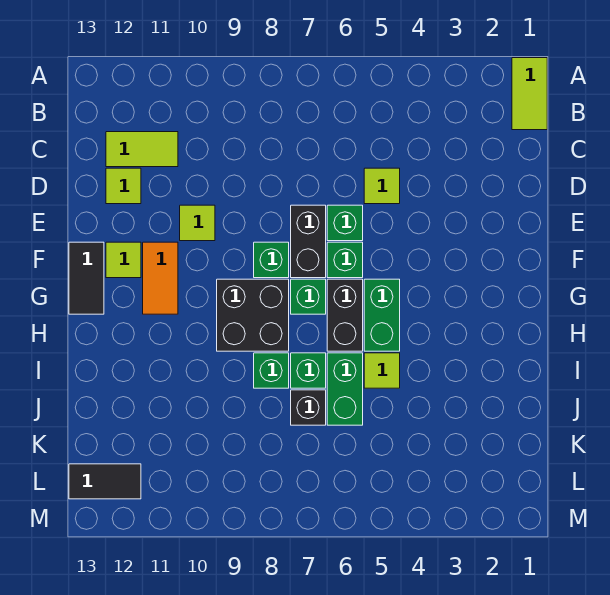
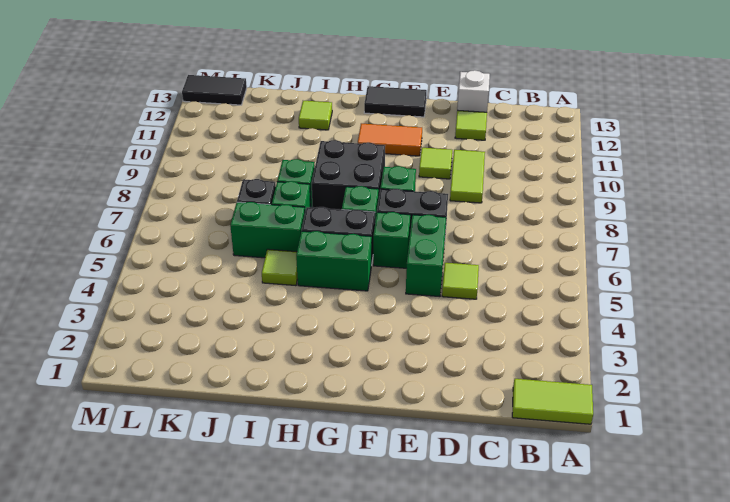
lime 1x2 tile [106,132,178,167] -> lime 1x2 tile moved to [450,150,485,203]
none -> white 1x1 brick [457,70,490,112]
green 1x1 brick [327,205,363,241] -> green 1x2 brick [406,215,446,297]
lime 1x1 tile [106,242,141,278] -> lime 1x1 tile moved to [299,101,332,130]
black 1x2 tile [69,464,141,499] -> black 1x2 tile turned to [182,75,247,105]

